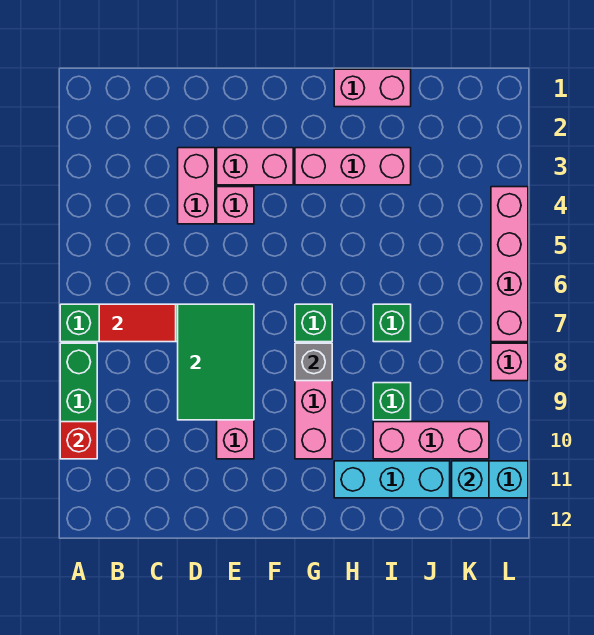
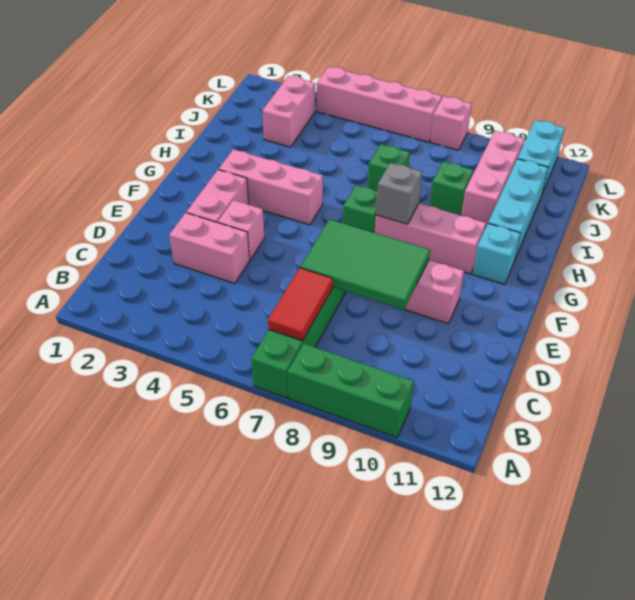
red 1x1 brick [60,422,97,459] -> none
pink 1x3 brick [295,148,411,185] -> pink 1x3 brick turned to [219,149,323,225]
pink 1x2 brick [334,69,411,107] -> pink 1x2 brick moved to [262,76,315,147]
cyan 1x1 brick [452,461,489,498] -> cyan 1x1 brick moved to [473,223,520,284]

